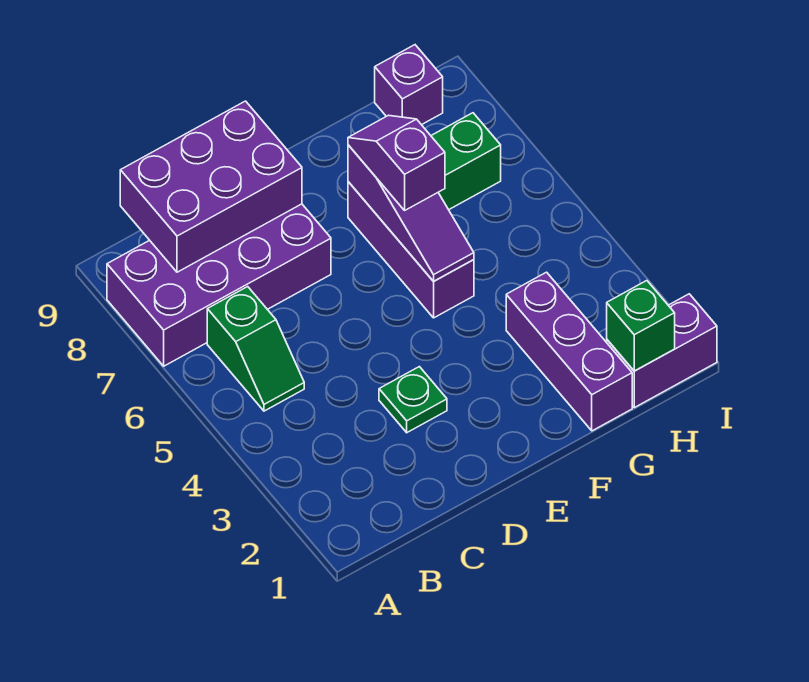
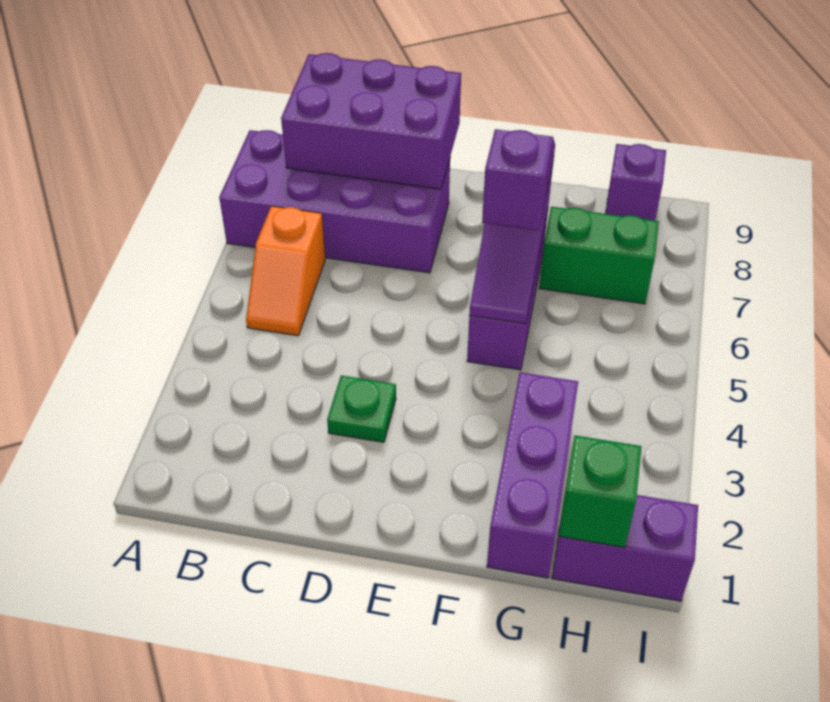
green 1x2 slope [207,287,304,411] -> orange 1x2 slope [246,206,325,336]

